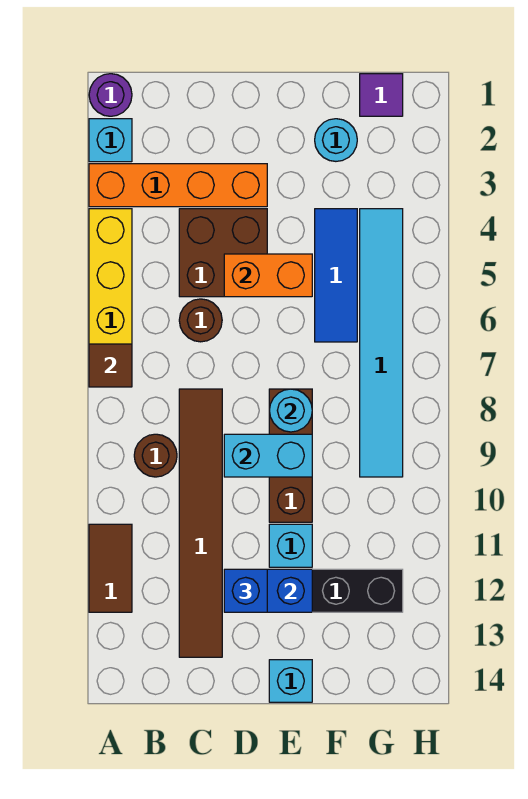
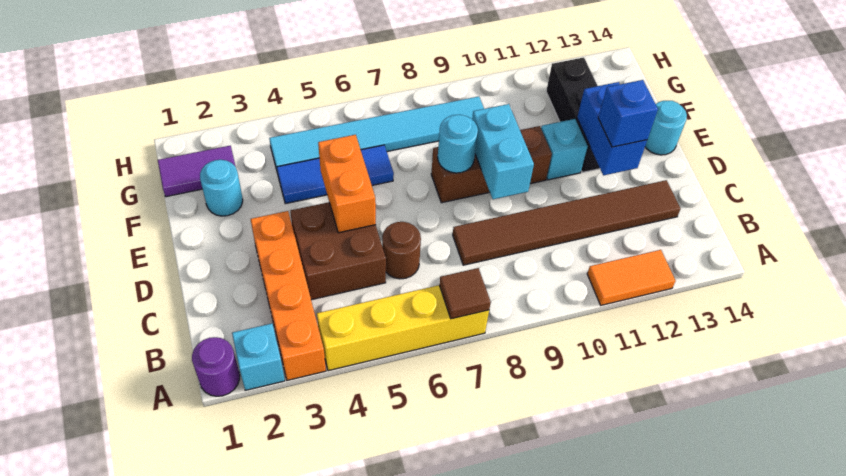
brown 1x2 tile [89,524,132,612] -> orange 1x2 tile [587,250,676,305]
brown 1x1 round brick [134,434,177,477] -> none
cyan 1x1 brick [269,660,312,702] -> cyan 1x1 round brick [645,101,687,155]
purple 1x1 tile [360,74,403,116] -> purple 1x2 tile [158,146,236,197]

